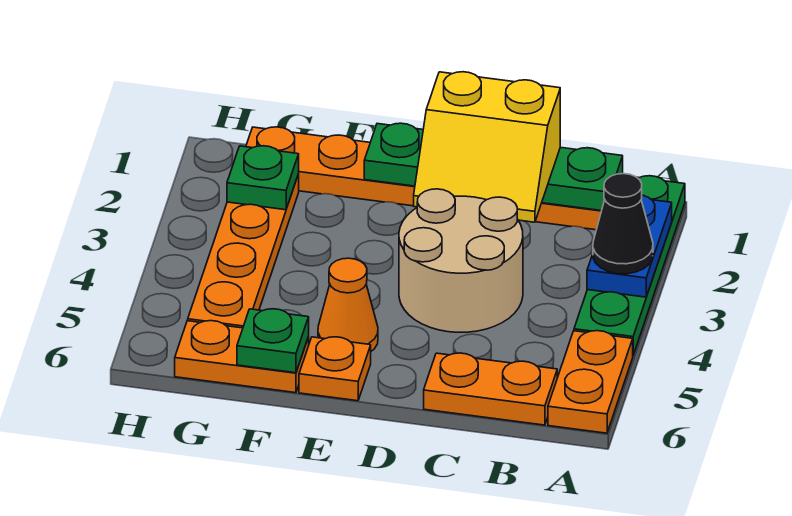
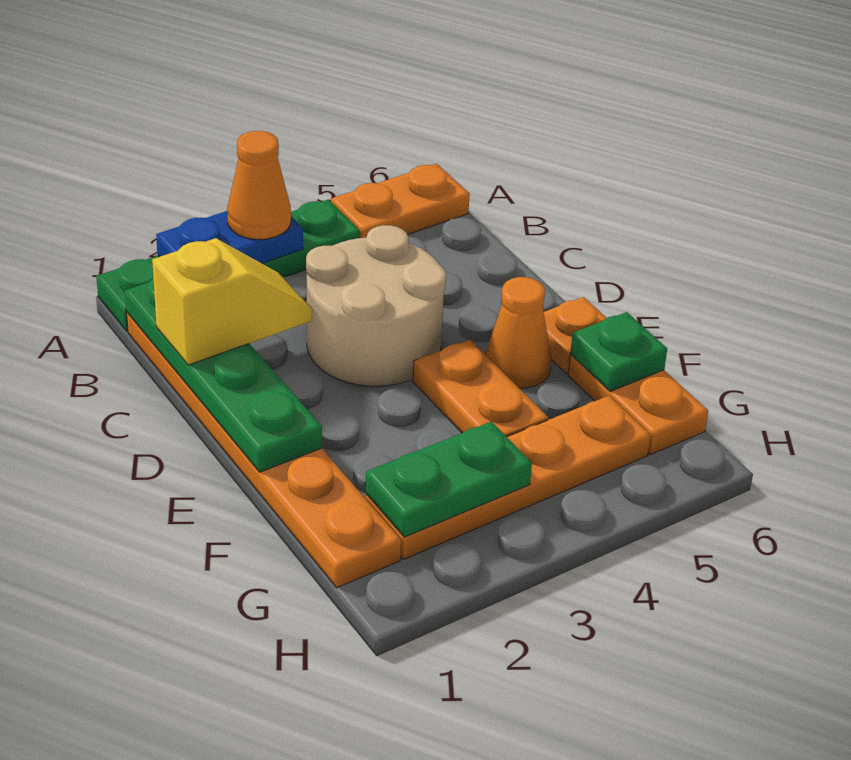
black 1x1 cone [593,174,653,274] -> orange 1x1 cone [227,131,291,239]
orange 1x2 plate [424,353,557,425] -> orange 1x2 plate moved to [413,340,548,437]
yellow 2x2 slope [414,72,560,222] -> yellow 1x2 slope [152,238,312,365]
green 1x1 plate [227,146,299,210] -> green 1x2 plate [366,422,532,537]

